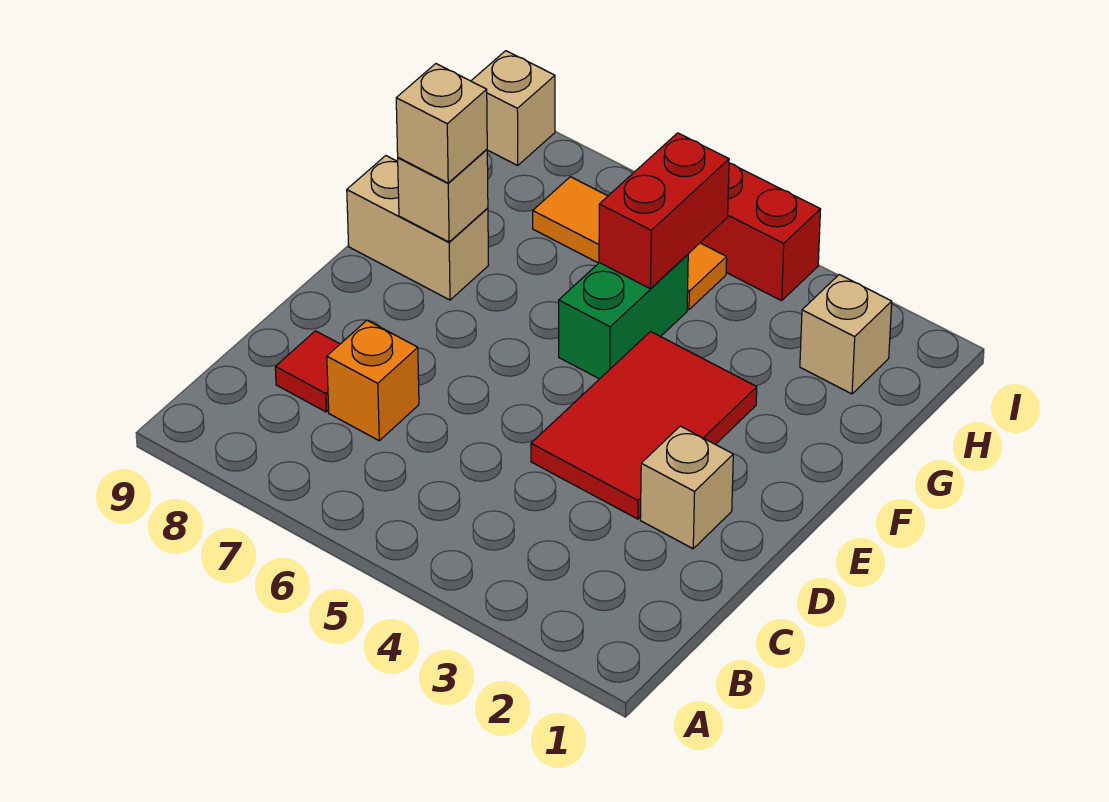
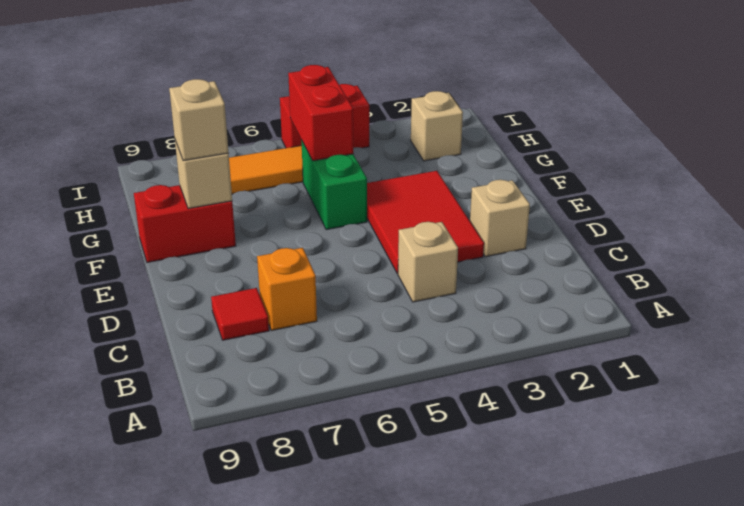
tan 1x2 brick [347,156,489,300] -> red 1x2 brick [134,185,236,262]
tan 1x1 brick [471,51,555,165] -> tan 1x1 brick moved to [398,222,458,302]

